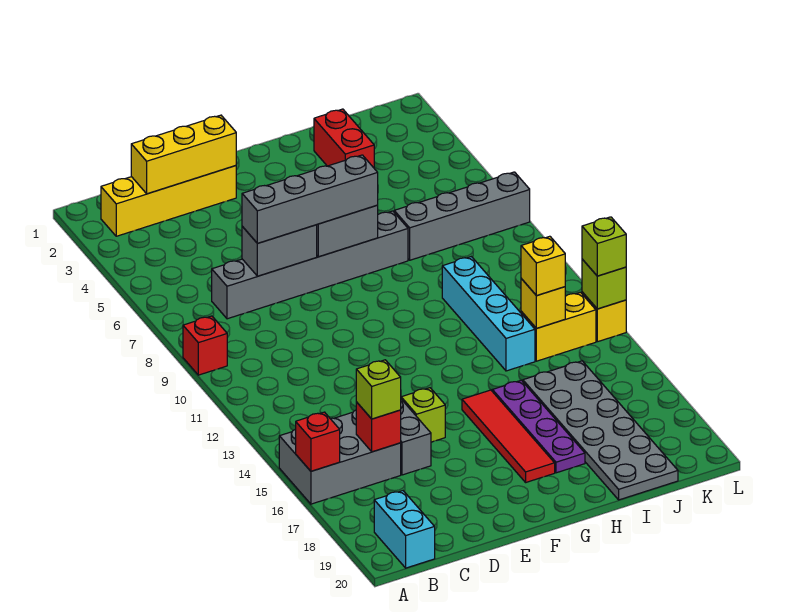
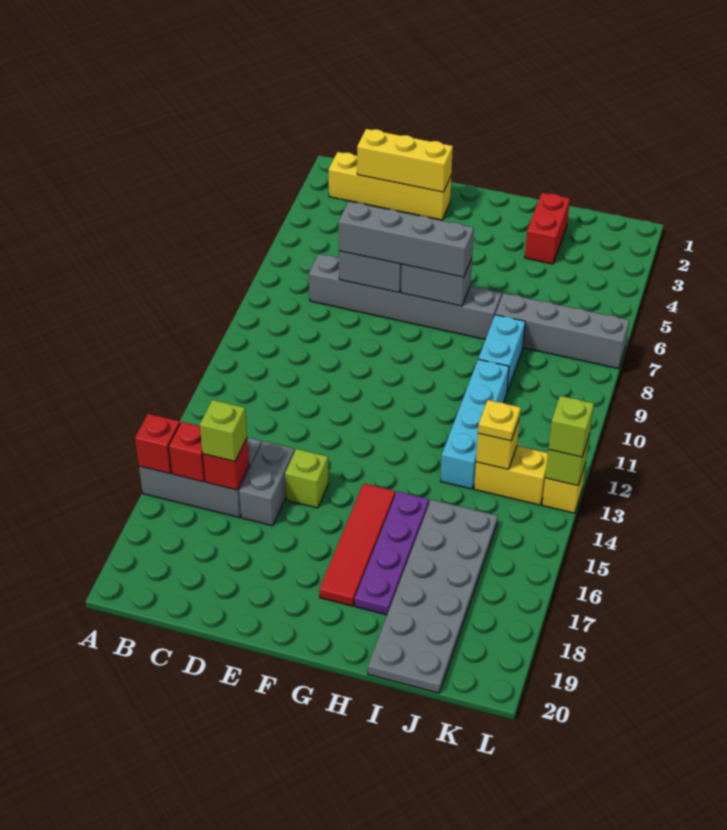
red 1x1 brick [183,316,227,375] -> red 1x1 brick moved to [169,422,205,482]
cyan 1x2 brick [374,491,435,568] -> cyan 1x2 brick moved to [478,315,525,391]
yellow 1x1 brick [521,236,565,296] -> yellow 1x1 plate [478,400,521,441]

